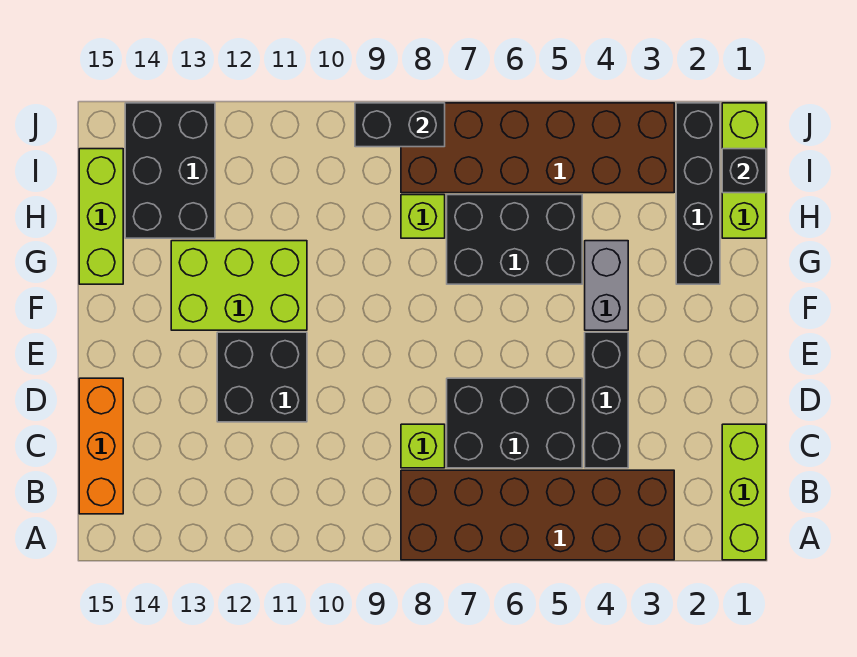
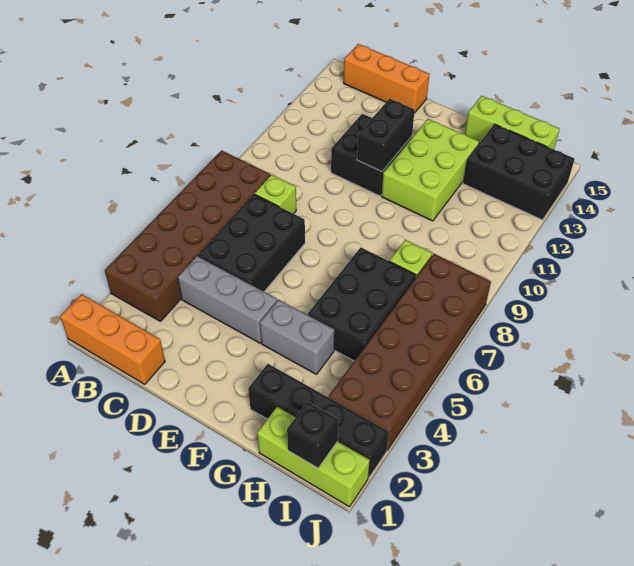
lime 1x3 brick [722,424,766,560] -> orange 1x3 brick [60,294,165,384]
black 1x3 brick [585,332,628,468] -> grey 1x3 brick [178,256,277,343]
black 1x2 brick [355,103,445,147] -> black 1x2 brick moved to [357,99,415,172]

